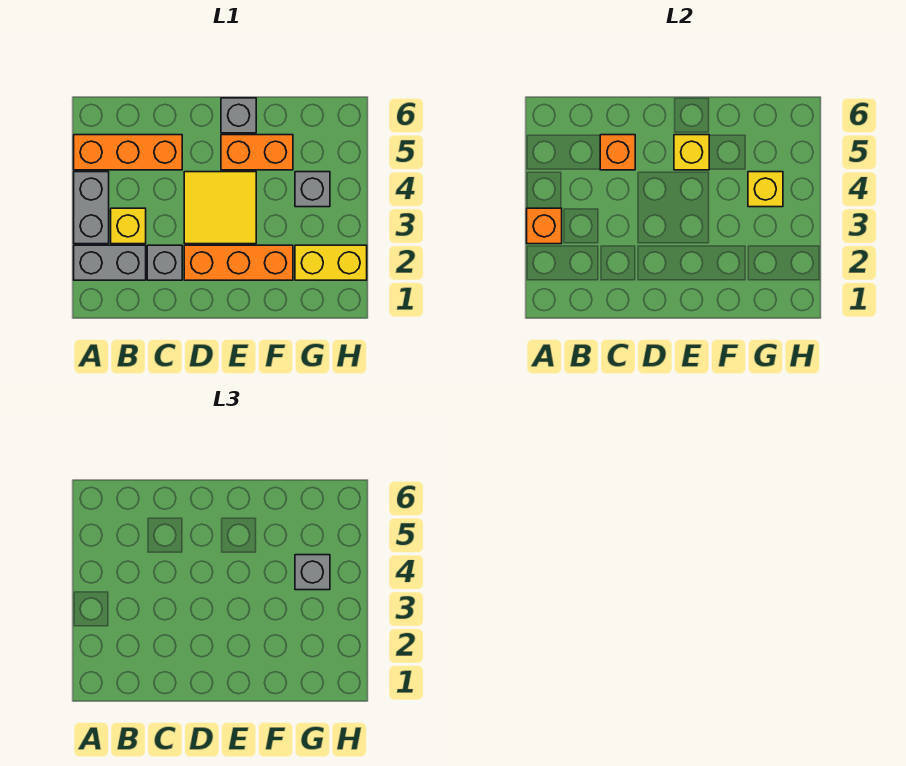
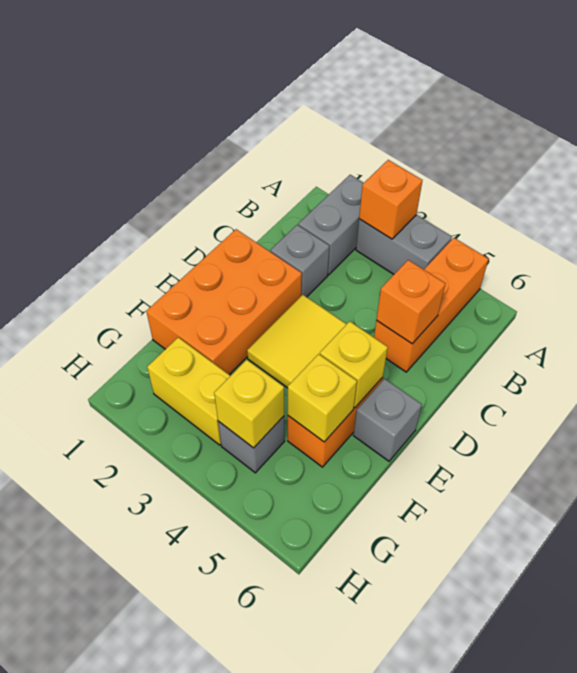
yellow 1x1 brick [111,208,146,244] -> yellow 1x1 brick moved to [288,354,357,442]
orange 1x3 brick [184,245,293,280] -> orange 2x3 brick [146,229,302,375]
yellow 1x2 brick [295,245,367,280] -> yellow 1x2 brick turned to [147,337,230,445]
grey 1x1 brick [295,555,330,590] -> none

